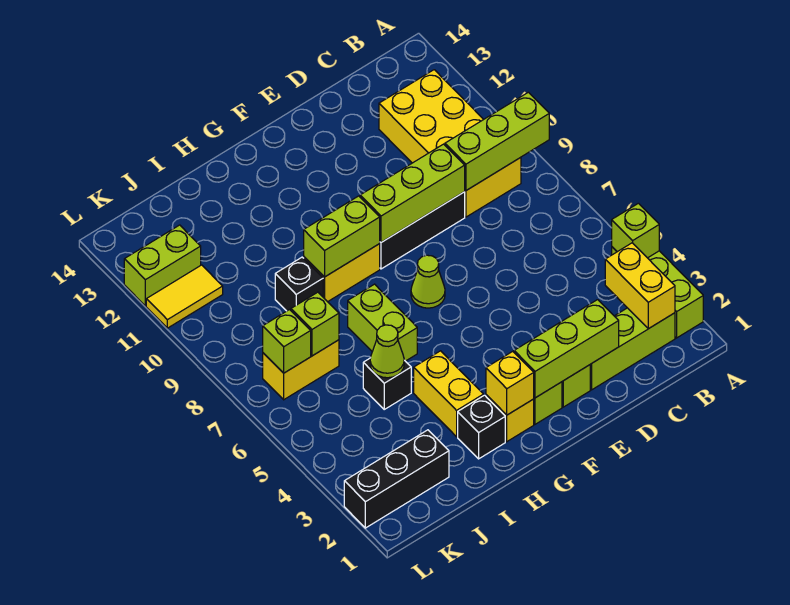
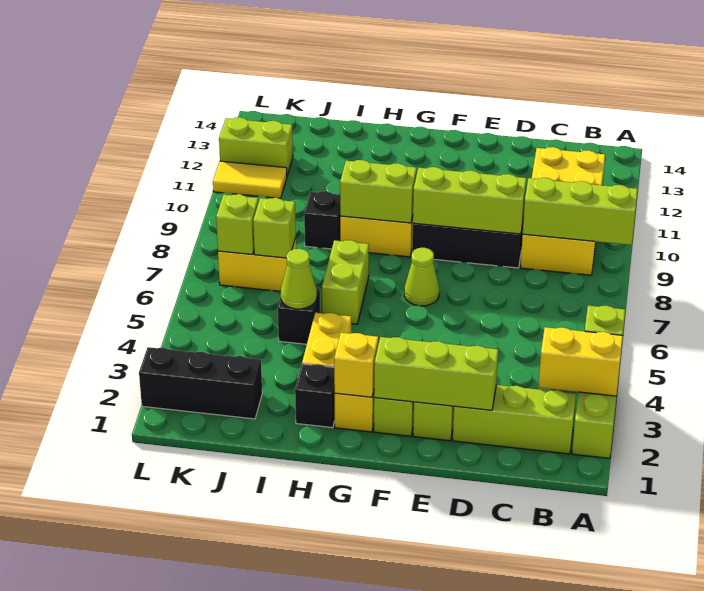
yellow 1x2 brick [605,243,675,329] -> yellow 1x2 brick turned to [538,327,623,396]

